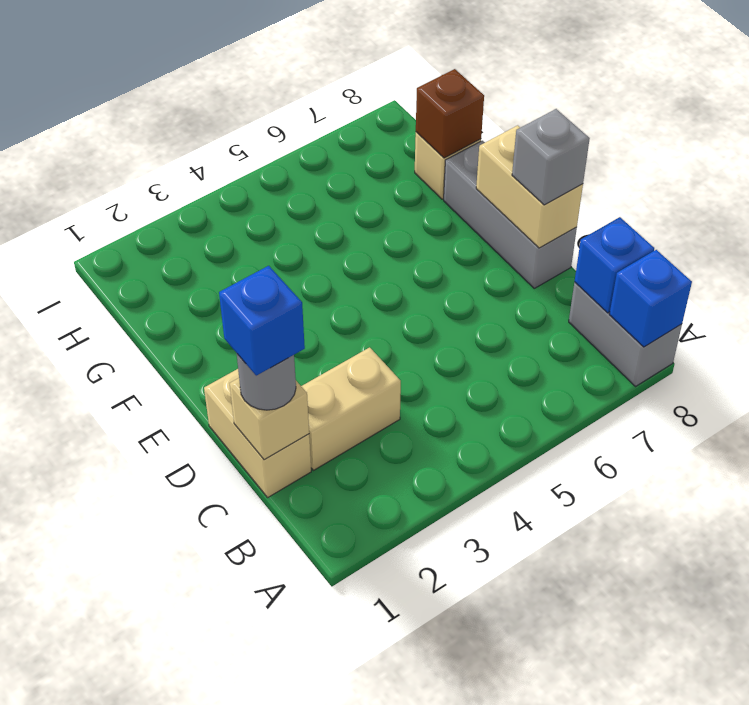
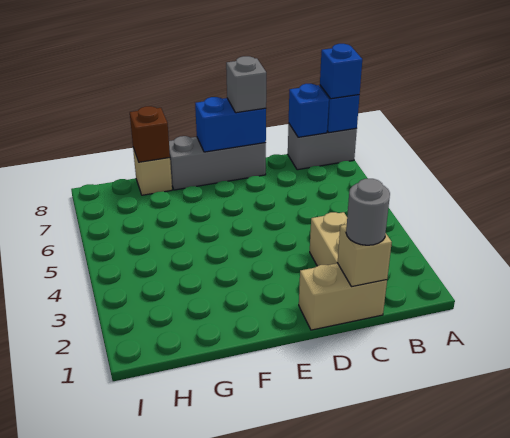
blue 1x1 brick [219,266,305,376] -> blue 1x1 brick moved to [320,44,362,99]
tan 1x2 brick [476,125,583,248] -> blue 1x2 brick [195,97,266,152]

